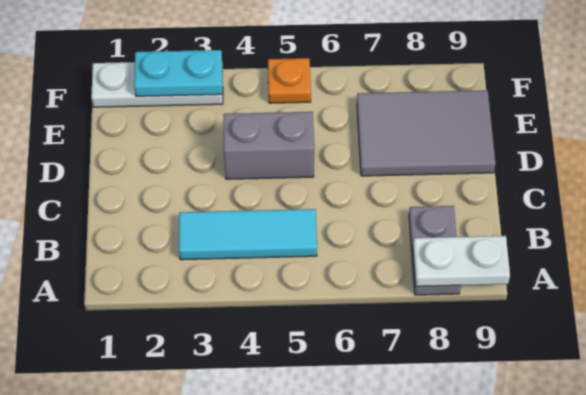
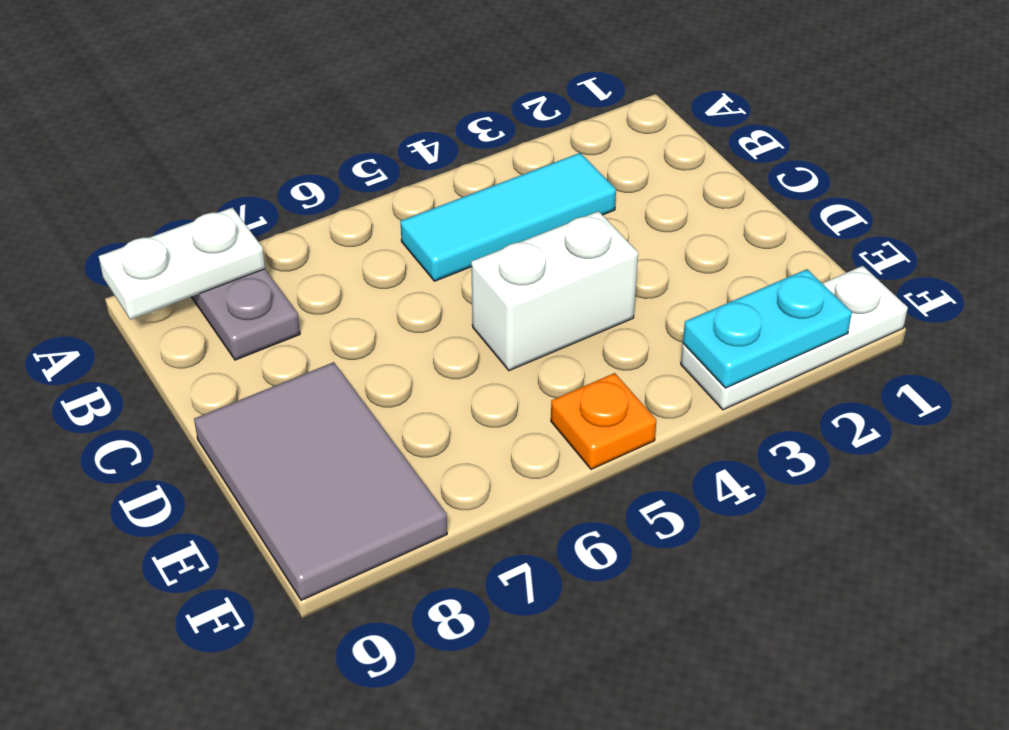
grey 1x2 brick [224,112,314,179] -> white 1x2 brick [471,211,638,371]
grey 2x3 tile [357,90,495,176] -> grey 2x3 tile turned to [194,362,447,601]

